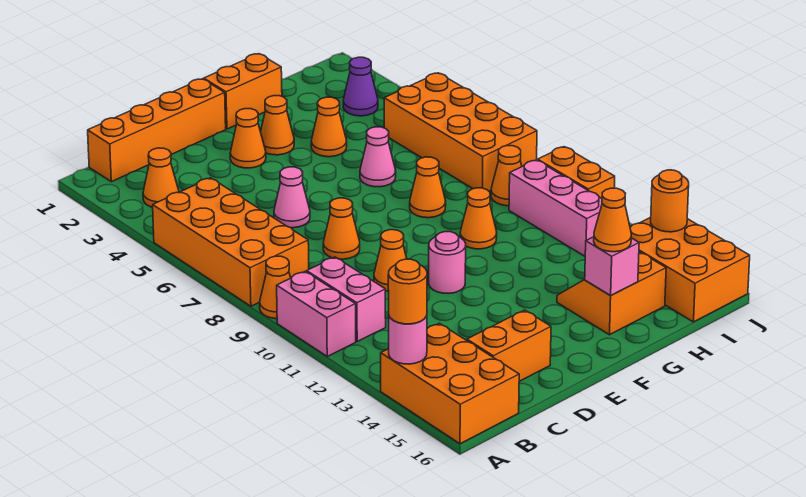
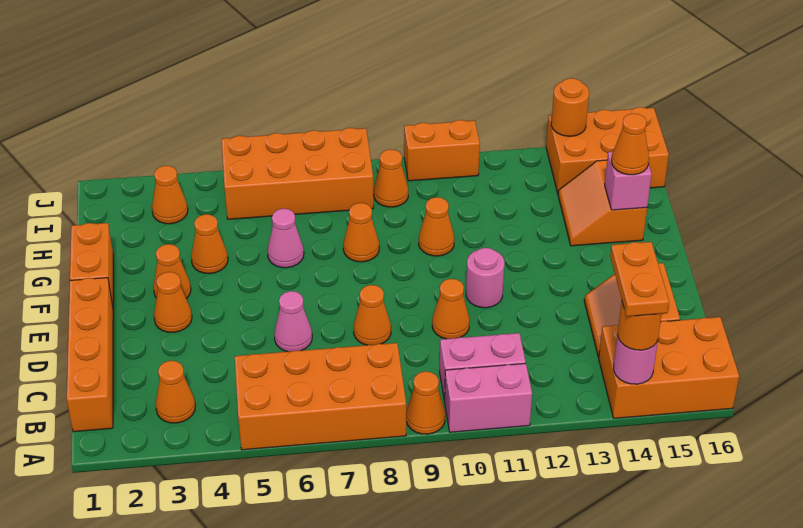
none -> orange 1x2 plate [610,242,669,316]
purple 1x1 cone [343,57,378,116] -> orange 1x1 cone [152,166,188,224]
pink 1x3 brick [509,160,602,256] -> none

